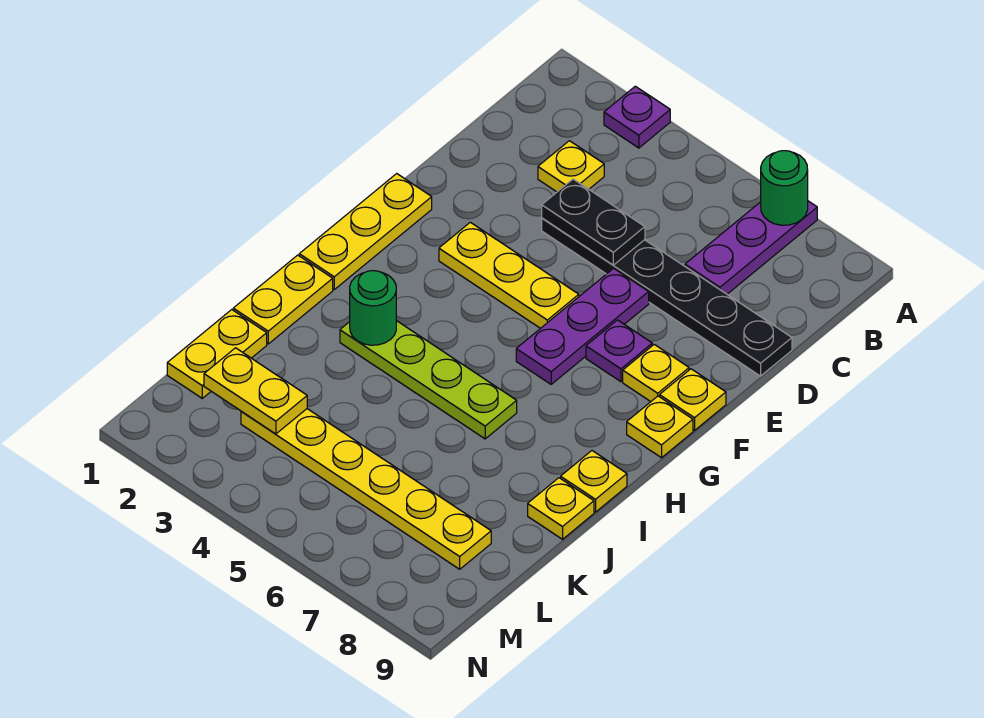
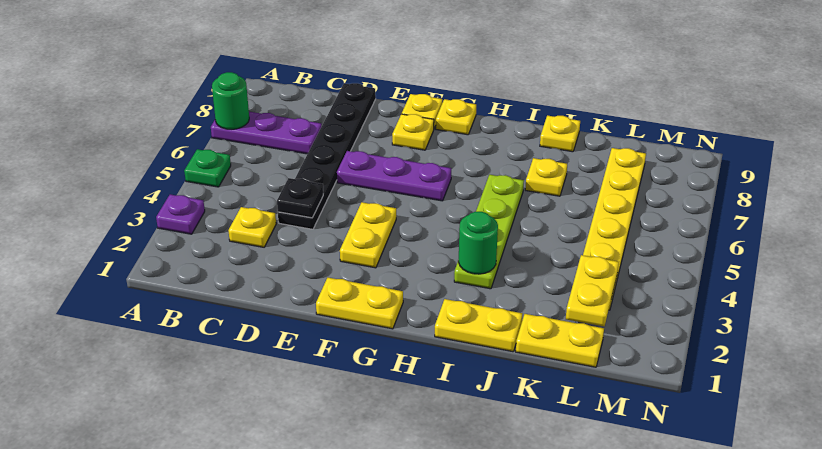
none -> green 1x1 plate [184,149,231,187]
black 1x2 plate [542,179,645,265] -> black 1x1 plate [277,178,323,218]
yellow 1x3 plate [299,174,432,289] -> yellow 1x2 plate [316,278,403,329]
yellow 1x3 plate [439,222,579,328] -> yellow 1x2 plate [340,202,396,268]
purple 1x1 plate [586,320,652,382] -> none
yellow 1x1 plate [561,451,627,512] -> yellow 1x1 plate moved to [525,158,567,196]

